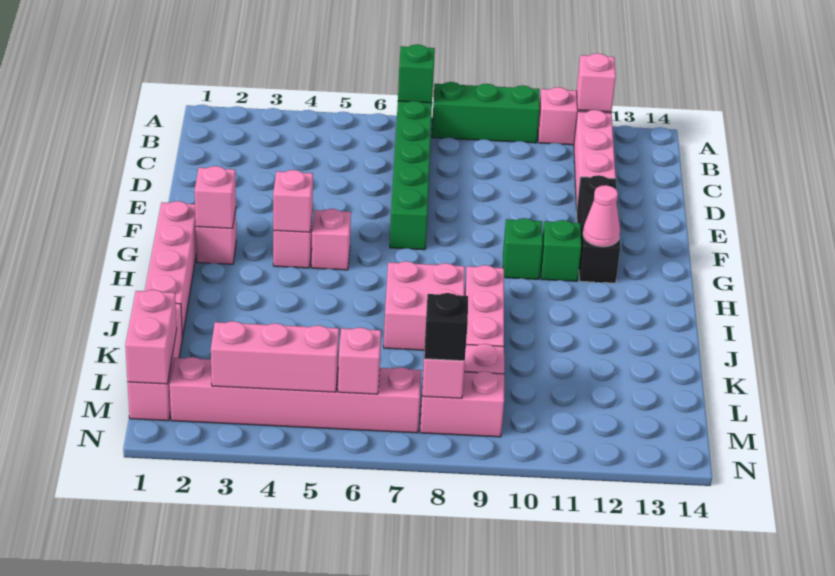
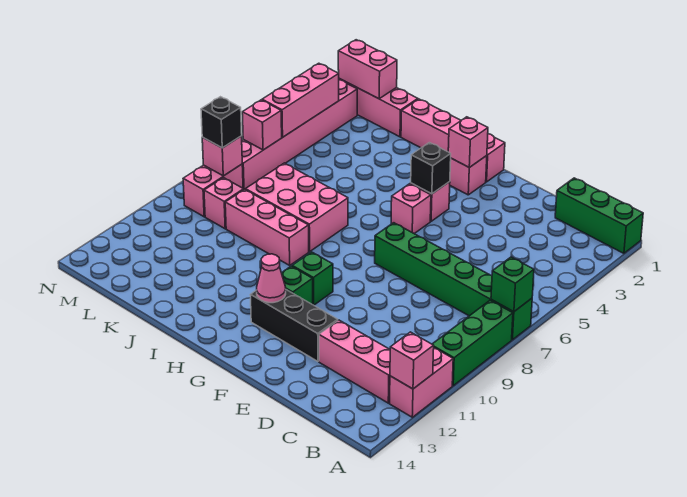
none -> green 1x3 brick [555,178,643,253]
pink 1x1 brick [273,170,313,232] -> black 1x1 brick [411,143,451,194]
pink 2x2 brick [384,261,465,350] -> pink 2x3 brick [246,163,348,251]

